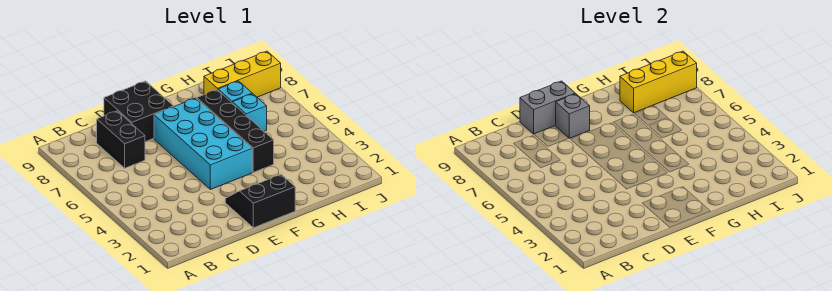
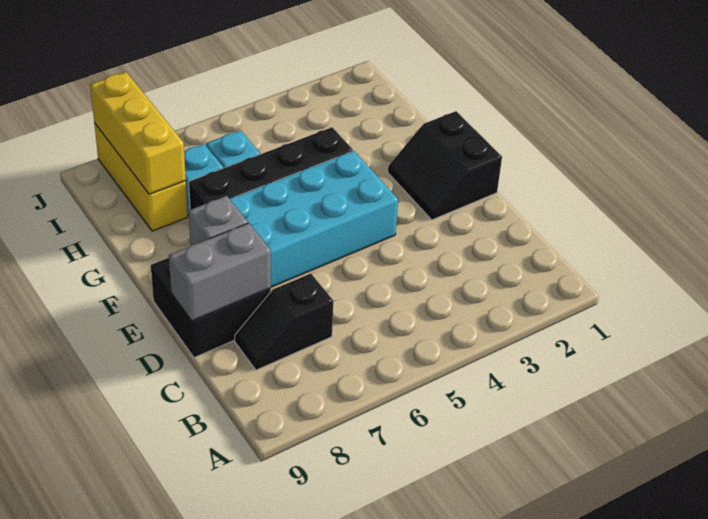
black 1x2 brick [97,111,145,168] -> black 1x2 slope [235,273,333,370]
grey 1x2 brick [520,81,575,134] -> grey 1x2 brick turned to [169,223,271,321]

